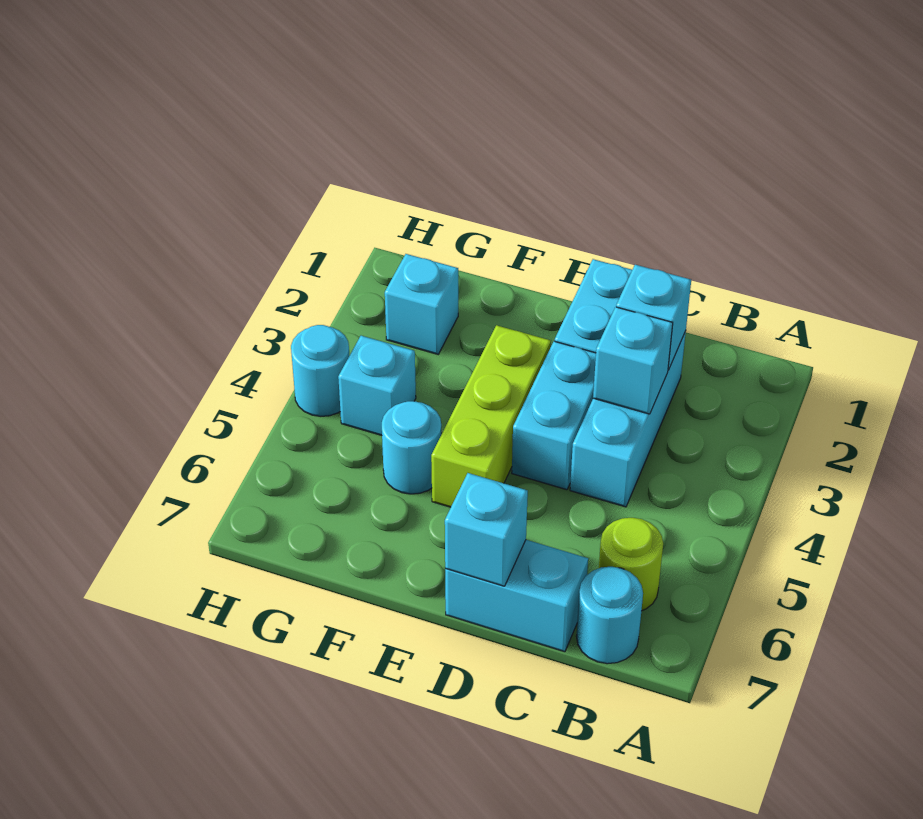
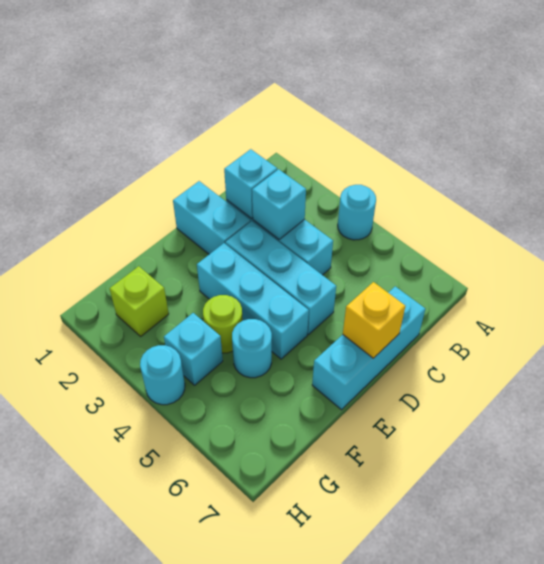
lime 1x1 round brick [599,518,663,611] -> lime 1x1 round brick moved to [203,295,243,353]
cyan 1x1 round brick [576,567,643,664] -> cyan 1x1 round brick moved to [338,185,376,240]
cyan 1x2 brick [445,540,588,652] -> cyan 1x3 brick [312,286,425,410]
cyan 1x2 brick [512,341,596,490] -> cyan 1x3 brick [225,221,336,335]
cyan 1x1 brick [445,473,528,586] -> yellow 1x1 brick [343,282,405,358]
lime 1x3 brick [431,325,551,507] -> cyan 1x3 brick [197,243,309,359]
cyan 1x1 brick [385,254,458,354] -> lime 1x1 brick [110,266,169,336]

